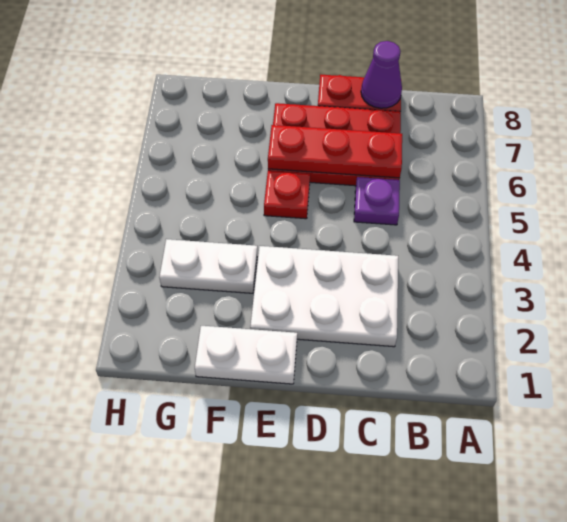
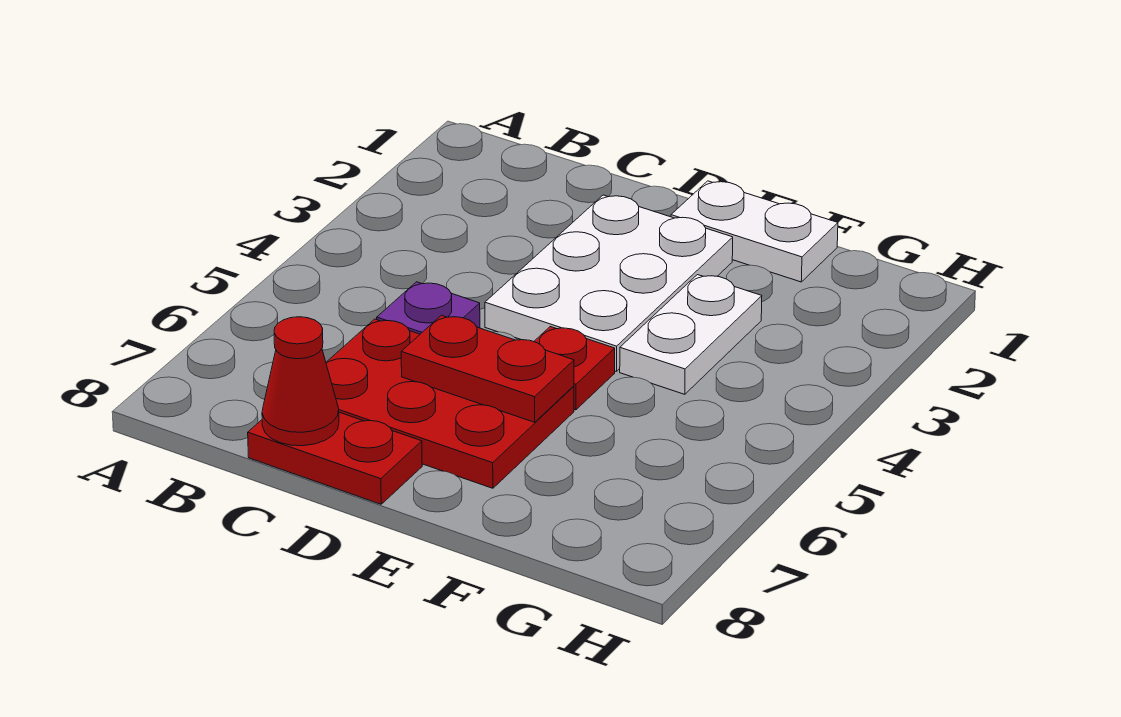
white 2x3 plate [250,246,398,347] -> white 2x3 plate turned to [485,195,733,372]
red 1x3 plate [268,125,402,178] -> red 1x2 plate [401,315,574,422]
purple 1x1 cone [361,41,402,108] -> red 1x1 cone [262,317,339,446]
white 1x2 plate [159,239,257,293] -> white 1x2 plate turned to [620,275,762,394]

